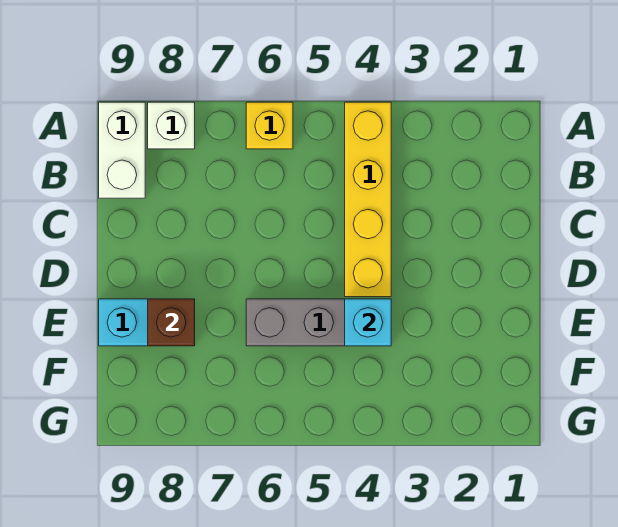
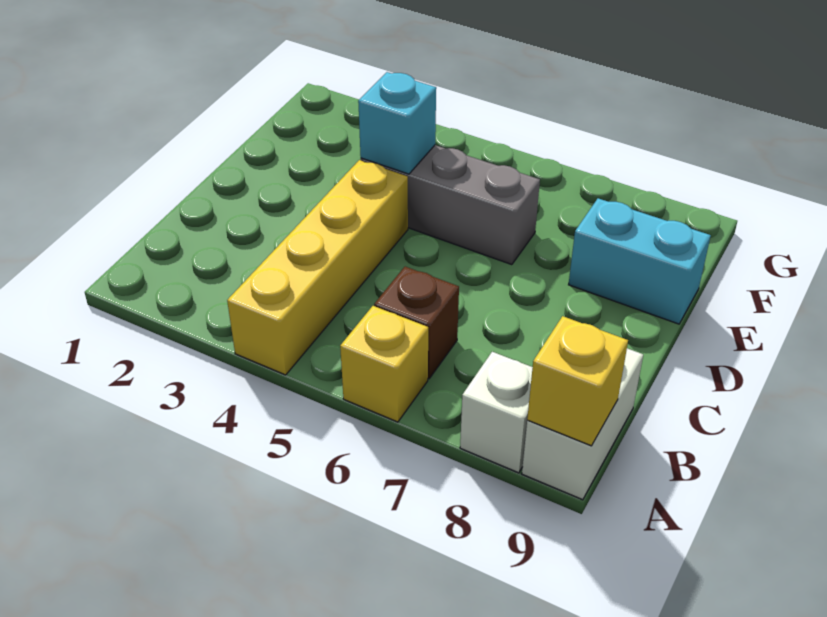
none -> yellow 1x1 brick [527,316,628,446]
brown 1x1 brick [148,299,195,346] -> brown 1x1 brick moved to [374,267,459,379]

